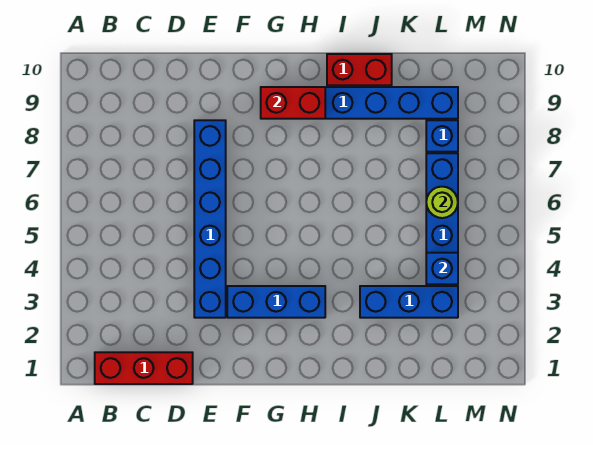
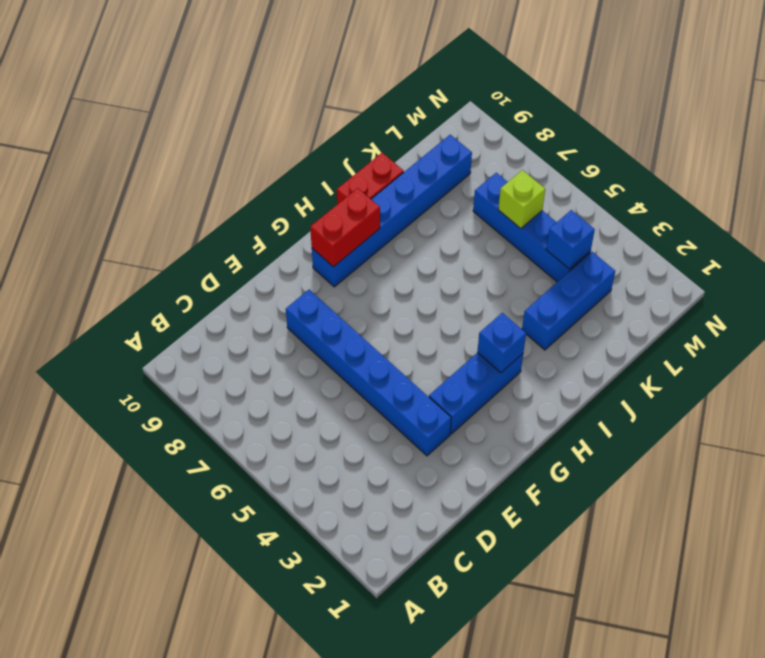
red 1x3 brick [95,352,193,384] -> none
lime 1x1 round brick [426,187,458,218] -> lime 1x1 brick [498,170,545,228]
blue 1x1 brick [426,120,458,152] -> blue 1x1 brick moved to [477,313,526,373]

